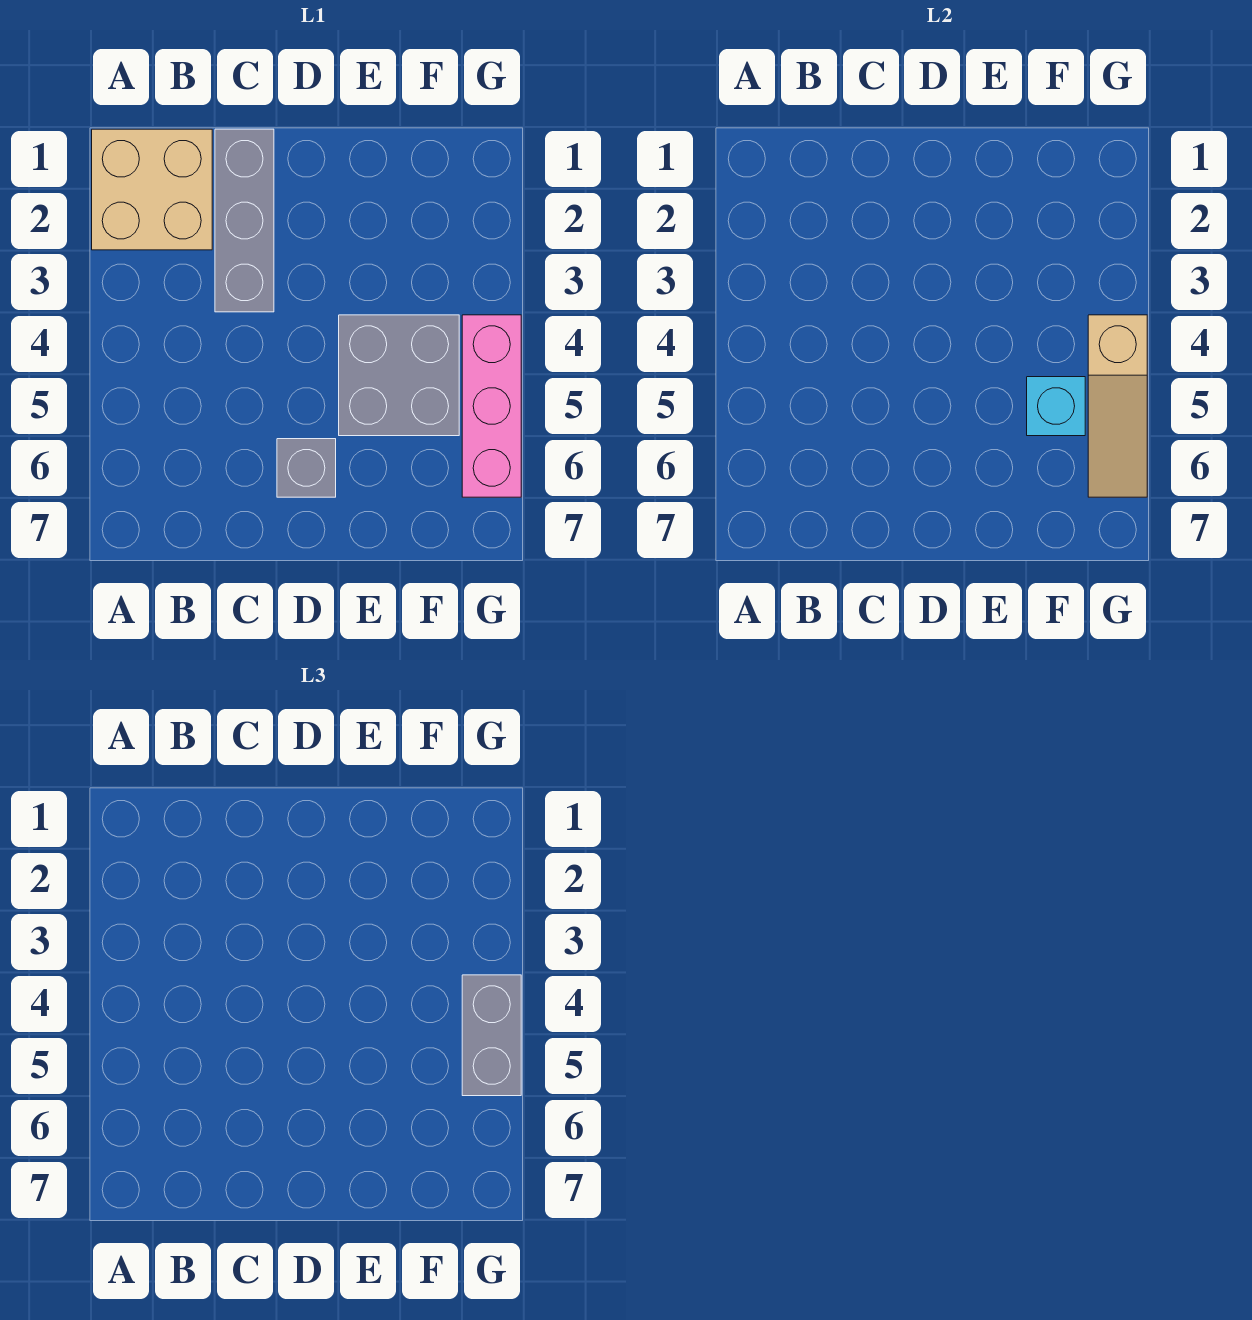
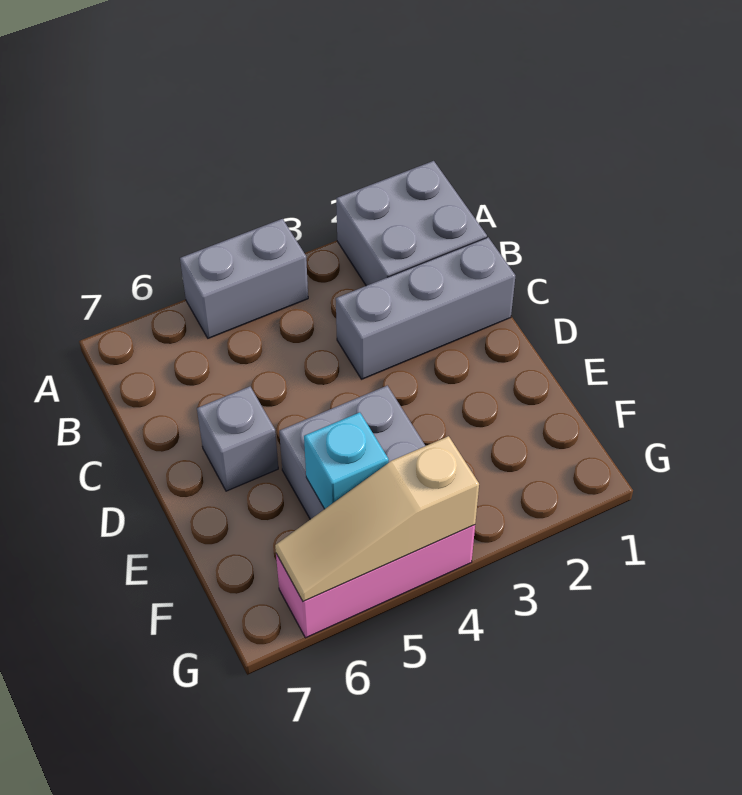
tan 2x2 brick [92,129,212,250] -> grey 2x2 brick [336,161,487,286]
grey 1x2 brick [462,975,521,1096] -> grey 1x2 brick moved to [180,219,308,338]

